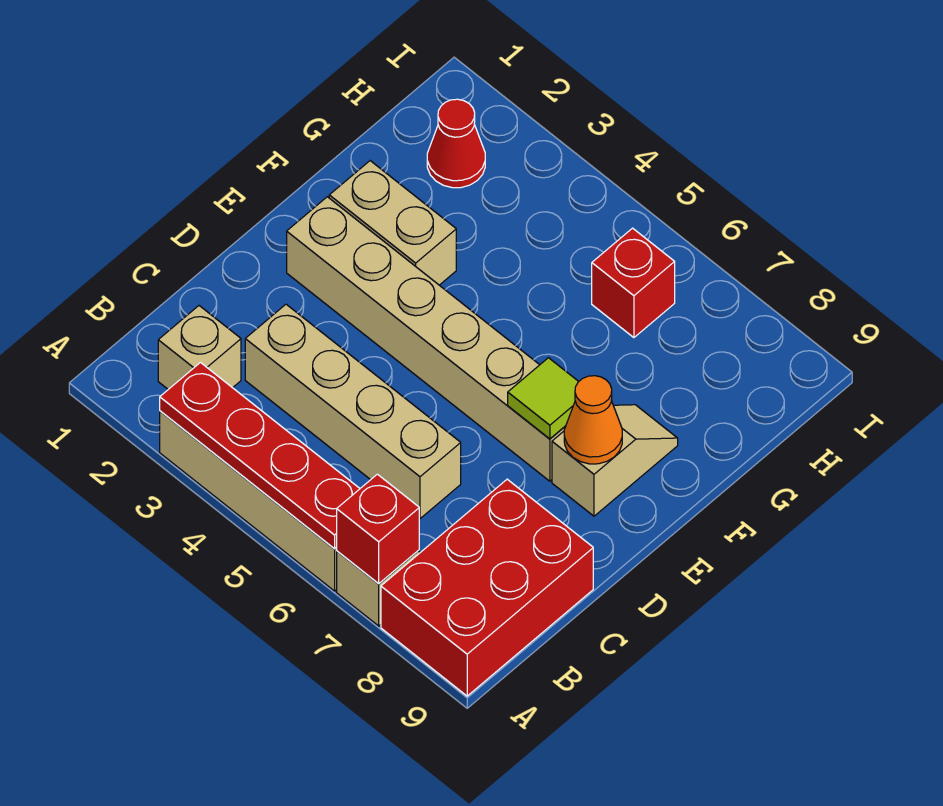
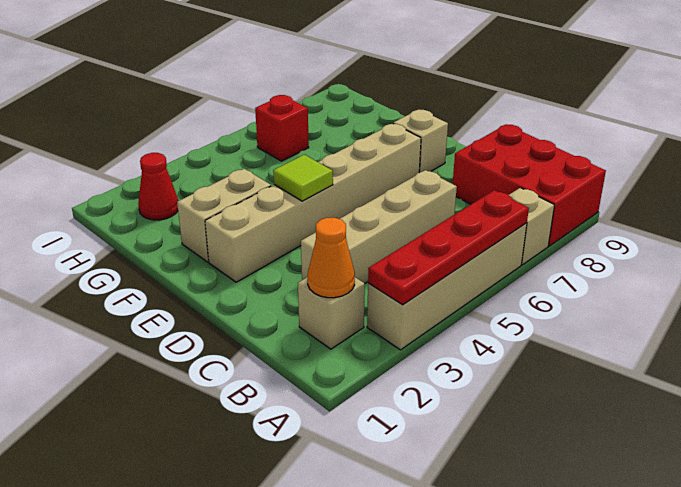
red 1x1 brick [337,474,419,583] -> none
lime 1x1 tile [508,358,579,439] -> lime 1x1 tile moved to [273,155,333,201]
orange 1x1 cone [564,376,622,464] -> orange 1x1 cone moved to [308,218,355,298]

